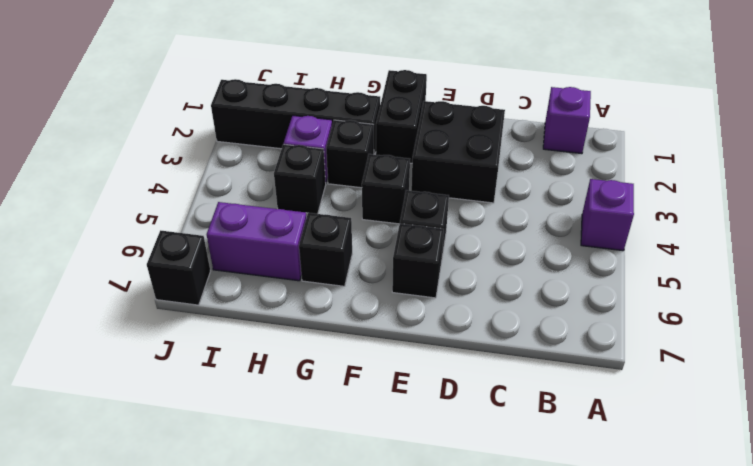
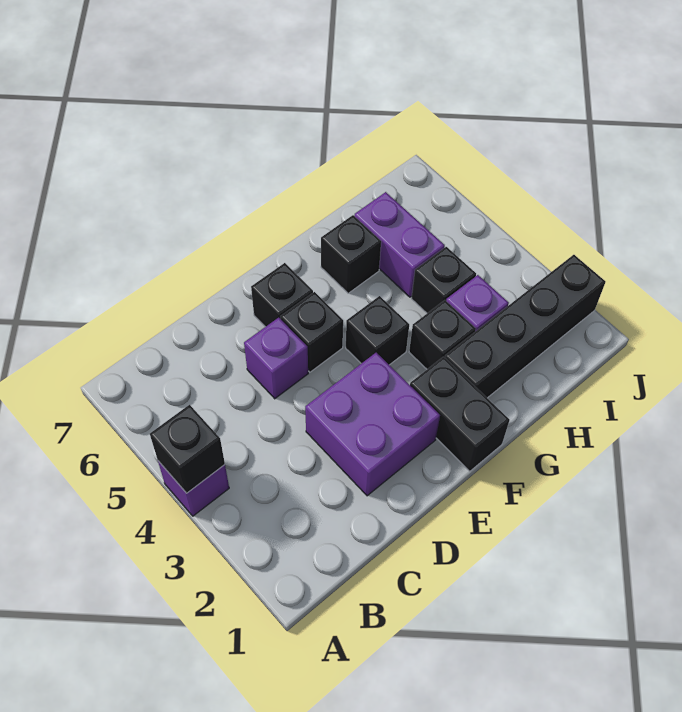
purple 1x1 brick [543,87,591,154] -> purple 1x1 brick moved to [244,318,308,399]
black 2x2 brick [411,101,505,203] -> purple 2x2 brick [305,353,440,496]
purple 1x2 brick [207,202,306,281] -> purple 1x2 brick turned to [354,192,445,297]
black 1x1 brick [147,230,210,305] -> black 1x1 brick moved to [150,405,225,493]

